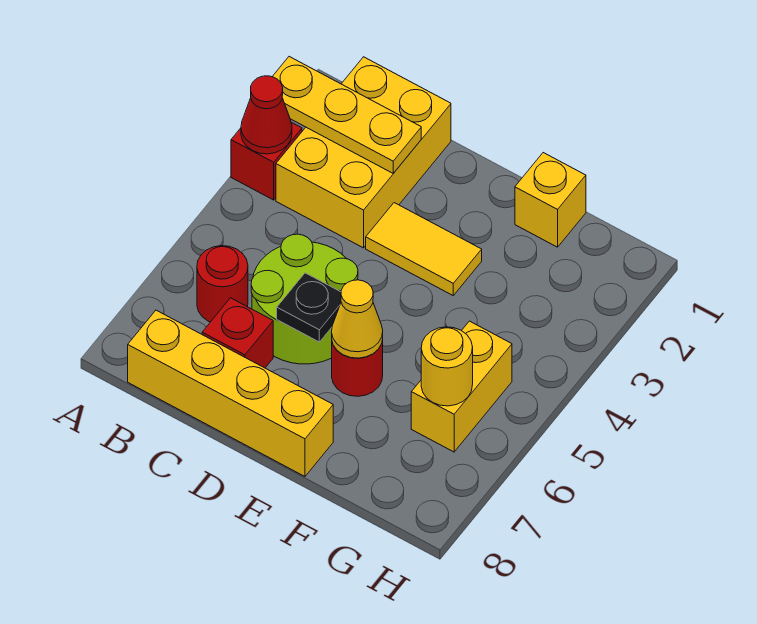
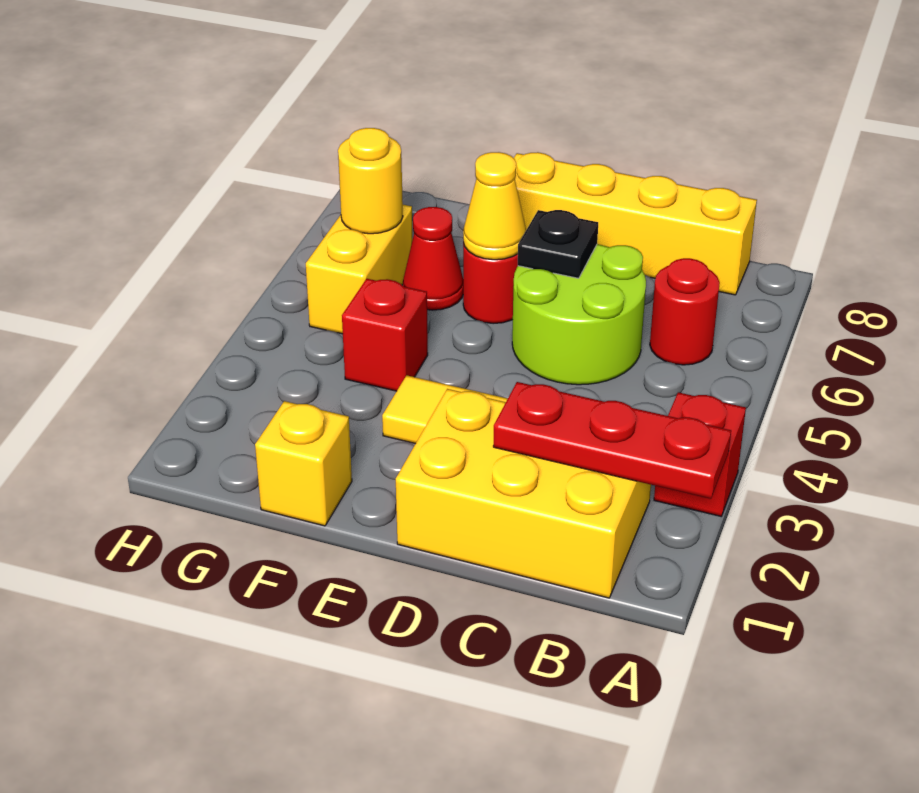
yellow 1x3 plate [272,57,421,173] -> red 1x3 plate [493,382,731,499]
red 1x1 cone [241,76,292,154] -> red 1x1 cone moved to [403,207,463,310]
yellow 2x3 brick [276,57,451,248] -> yellow 2x3 brick turned to [396,389,651,598]
red 1x1 brick [202,298,273,368] -> red 1x1 brick moved to [342,279,428,391]

